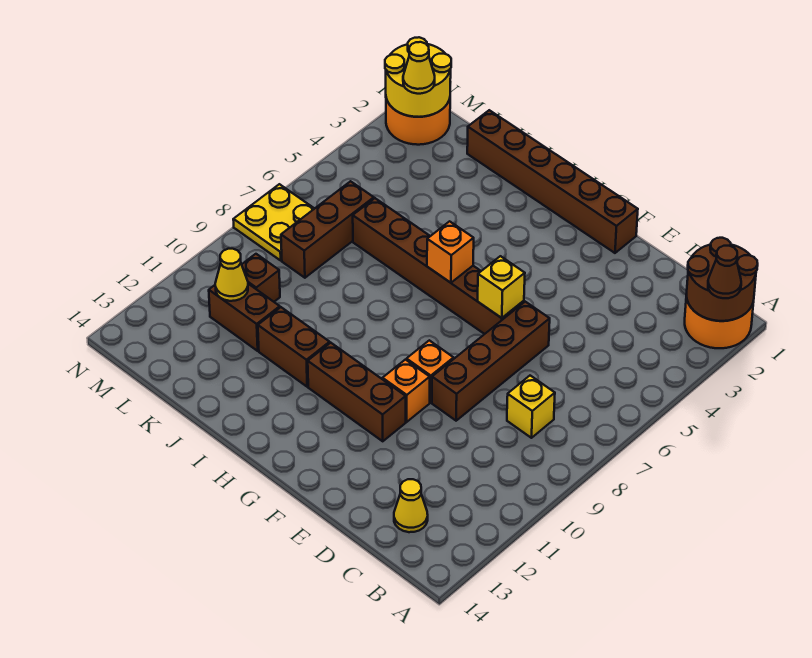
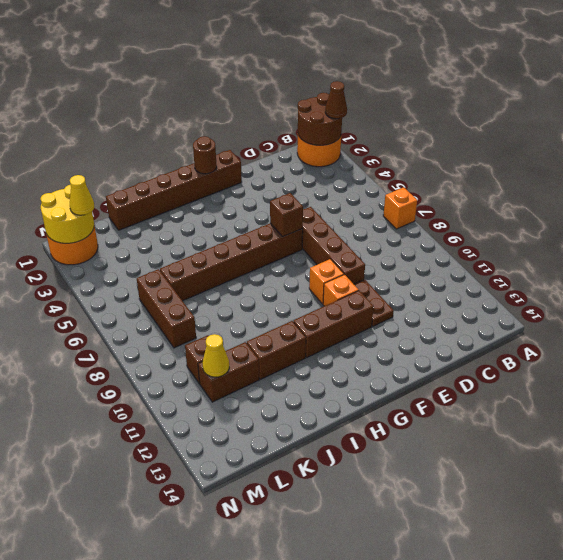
yellow 1x1 brick [507,376,555,438] -> none
yellow 1x1 cone [394,479,428,532] -> none
none -> brown 1x2 plate [354,279,394,326]
yellow 1x1 brick [478,256,525,318] -> brown 1x1 brick [270,193,303,237]
none -> brown 1x1 round brick [193,136,217,174]
orange 1x1 brick [427,221,474,283] -> orange 1x1 brick moved to [383,187,417,229]
yellow 2x2 plate [233,184,315,260] -> none

